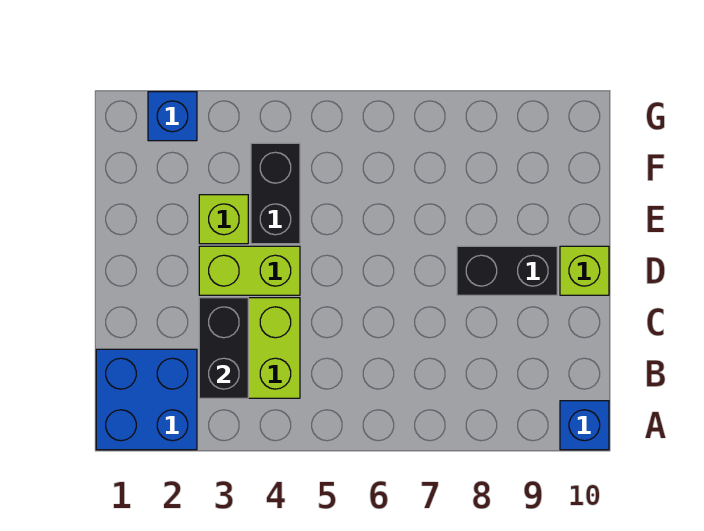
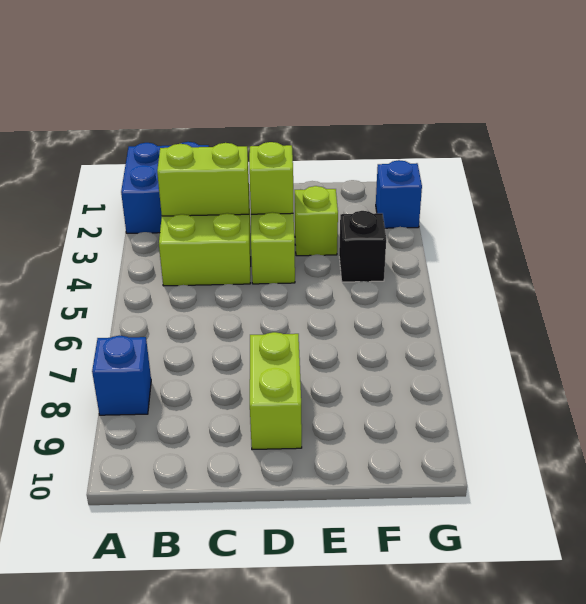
blue 1x1 brick [560,401,609,450] -> blue 1x1 brick moved to [92,336,151,415]
black 1x2 brick [199,298,248,398] -> lime 1x2 brick [157,143,249,216]
black 1x2 brick [457,246,557,295] -> lime 1x2 brick [250,332,302,450]
lime 1x1 brick [560,246,609,295] -> lime 1x1 brick moved to [249,142,293,214]
black 1x2 brick [251,143,300,244] -> black 1x1 brick [339,211,386,282]

